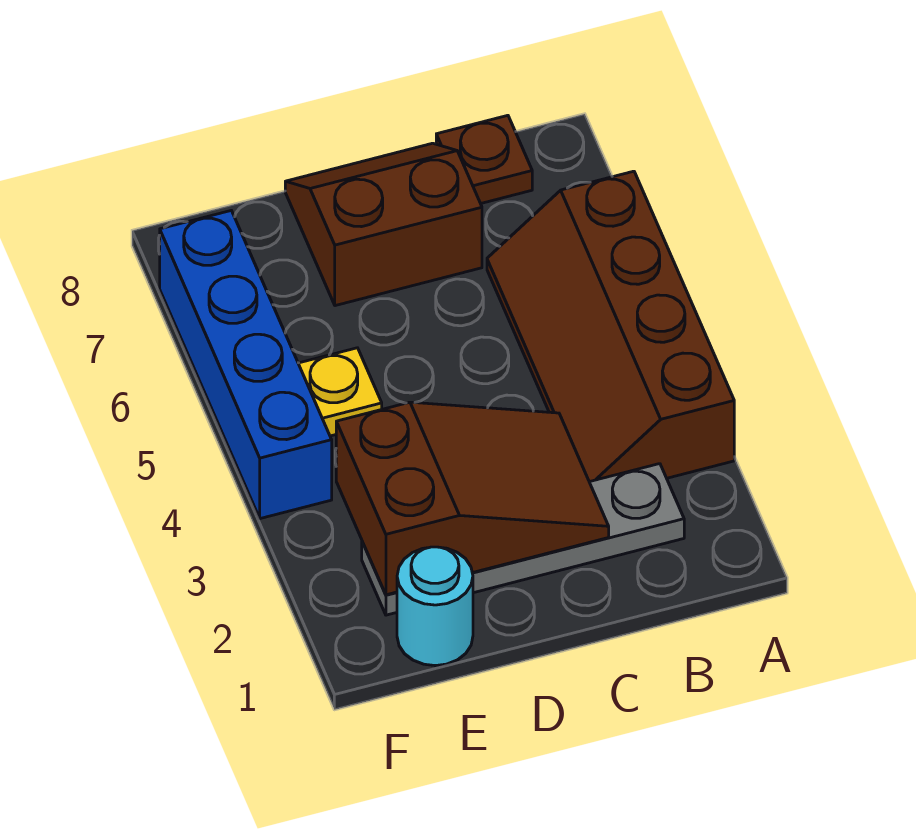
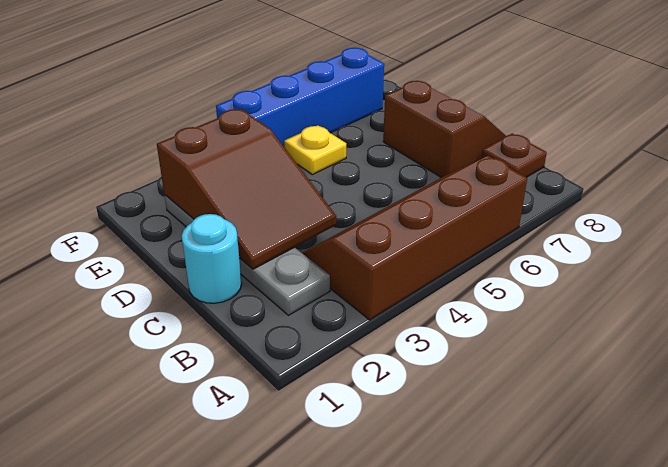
cyan 1x1 round brick [397,547,473,666] -> cyan 1x1 round brick moved to [182,214,242,303]

